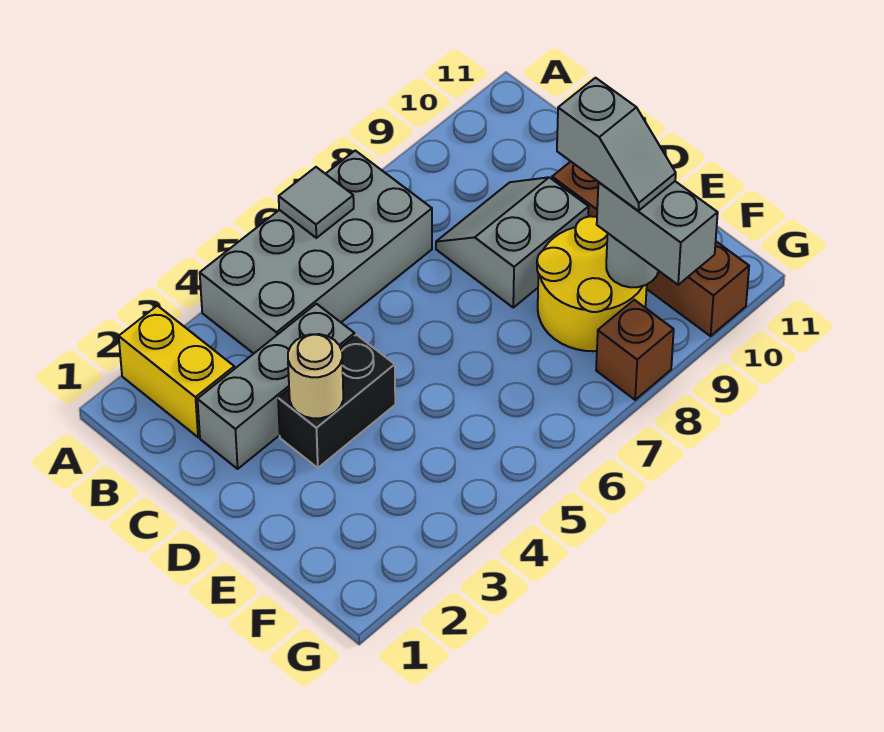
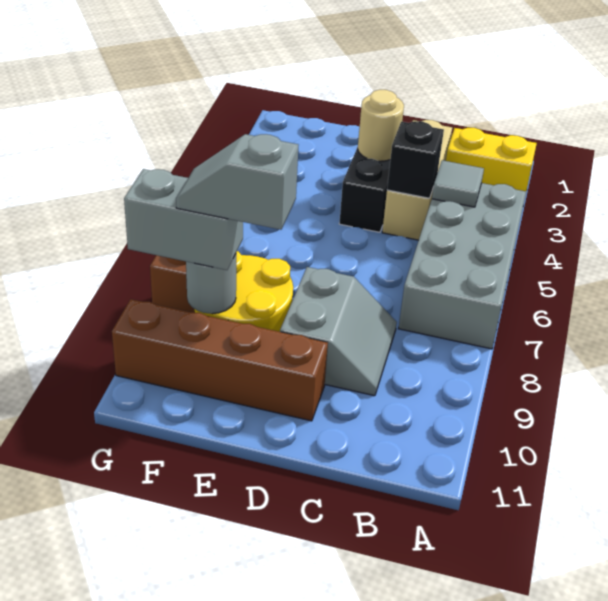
grey 1x1 tile [279,167,354,238] -> grey 1x1 tile moved to [432,160,484,207]
grey 1x3 brick [197,304,355,469] -> tan 1x3 brick [382,120,452,240]
none -> black 1x1 brick [387,121,444,198]

